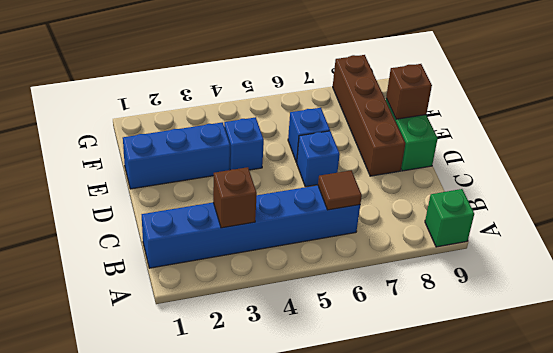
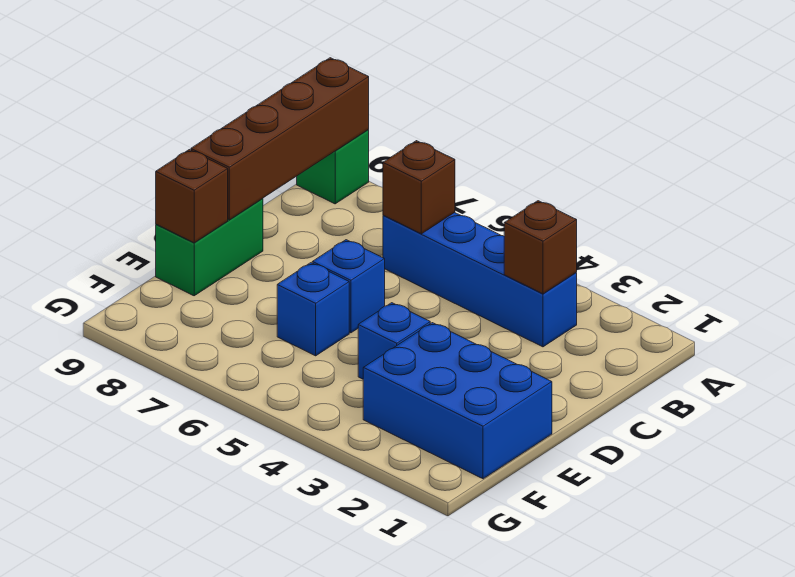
blue 1x6 brick [142,185,360,268] -> blue 1x4 brick [383,212,577,347]
brown 1x1 tile [318,170,362,210] -> brown 1x1 brick [383,141,455,234]
brown 1x4 brick [333,55,405,176] -> brown 1x4 brick moved to [191,58,369,220]
blue 1x3 brick [123,122,230,189] -> blue 2x3 brick [363,323,552,479]

